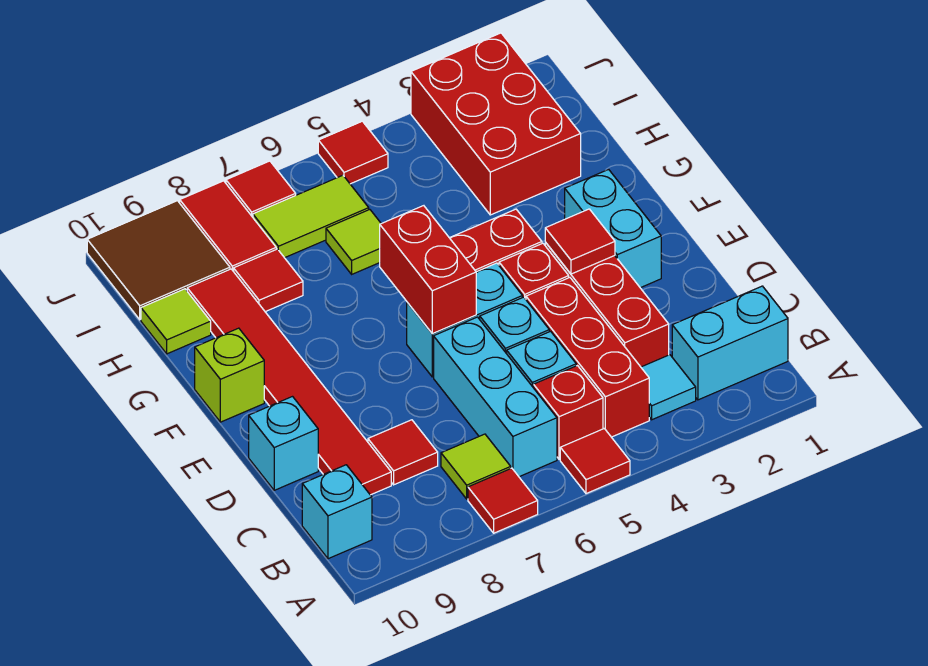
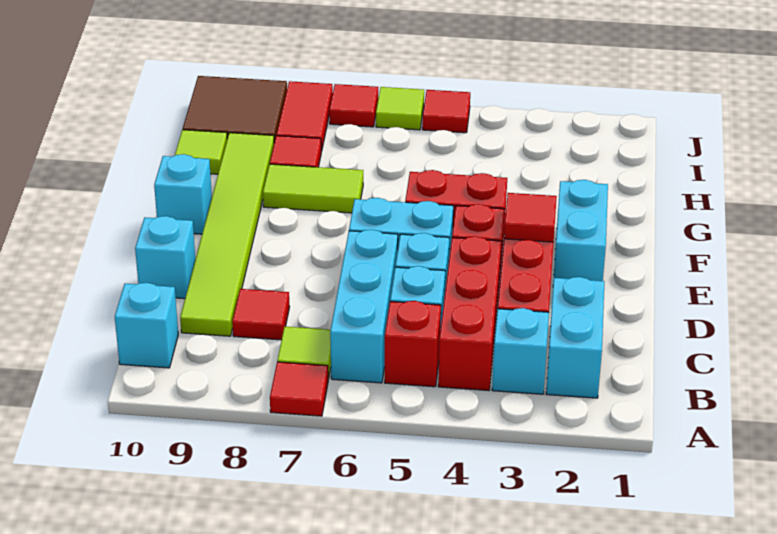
red 1x1 tile [560,429,630,494] -> none
cyan 1x2 brick [672,286,788,400] -> cyan 1x2 brick turned to [546,277,604,398]
cyan 1x1 tile [641,355,696,420] -> cyan 1x1 brick [492,308,549,394]
red 1x6 tile [187,269,391,495] -> lime 1x6 tile [180,133,274,336]
red 1x2 brick [380,206,476,334] -> none
lime 1x1 brick [195,328,264,422] -> cyan 1x1 brick [154,154,212,234]
red 2x3 brick [411,33,581,215] -> none
lime 1x1 tile [326,210,381,274] -> lime 1x1 tile moved to [376,87,424,130]
lime 1x2 tile [253,175,369,258] -> lime 1x2 tile moved to [263,164,363,213]

